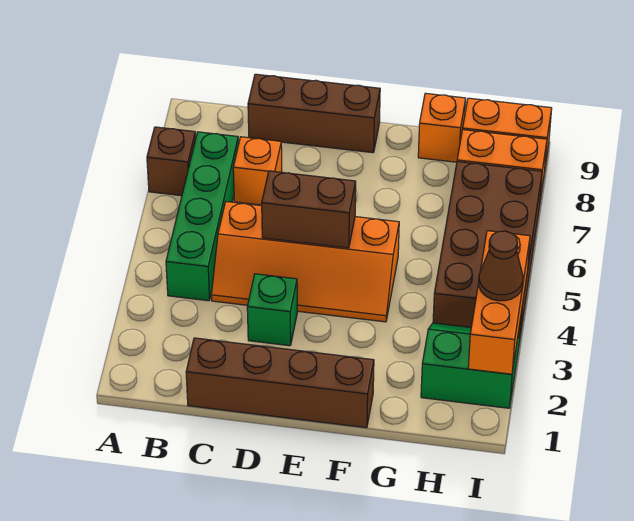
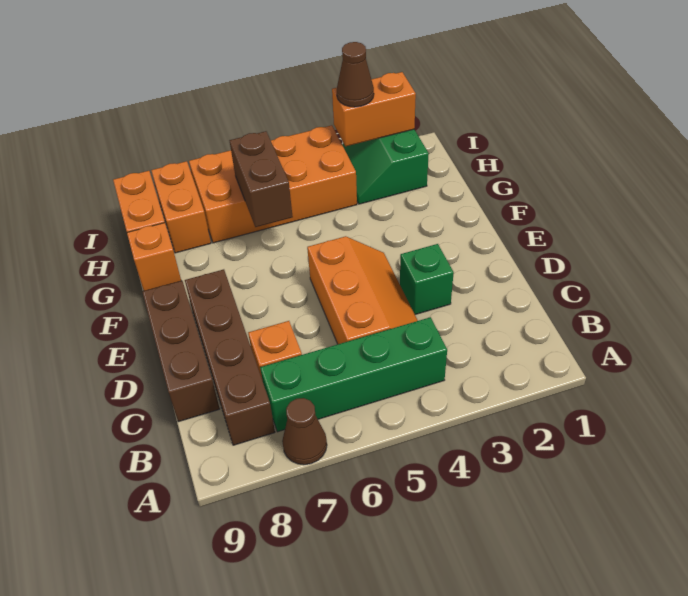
brown 1x1 brick [147,127,196,196] -> brown 1x1 cone [282,398,327,465]
brown 1x4 brick [186,338,374,428] -> brown 1x4 brick moved to [185,269,275,445]
orange 2x4 slope [211,202,399,322] -> orange 2x3 slope [307,236,418,344]
brown 1x2 brick [262,171,356,248] -> brown 1x2 brick moved to [229,131,293,227]
brown 2x4 brick [433,162,542,335] -> orange 2x4 brick [189,125,357,243]
orange 1x3 brick [468,231,530,374] -> orange 1x2 brick [332,72,416,146]

